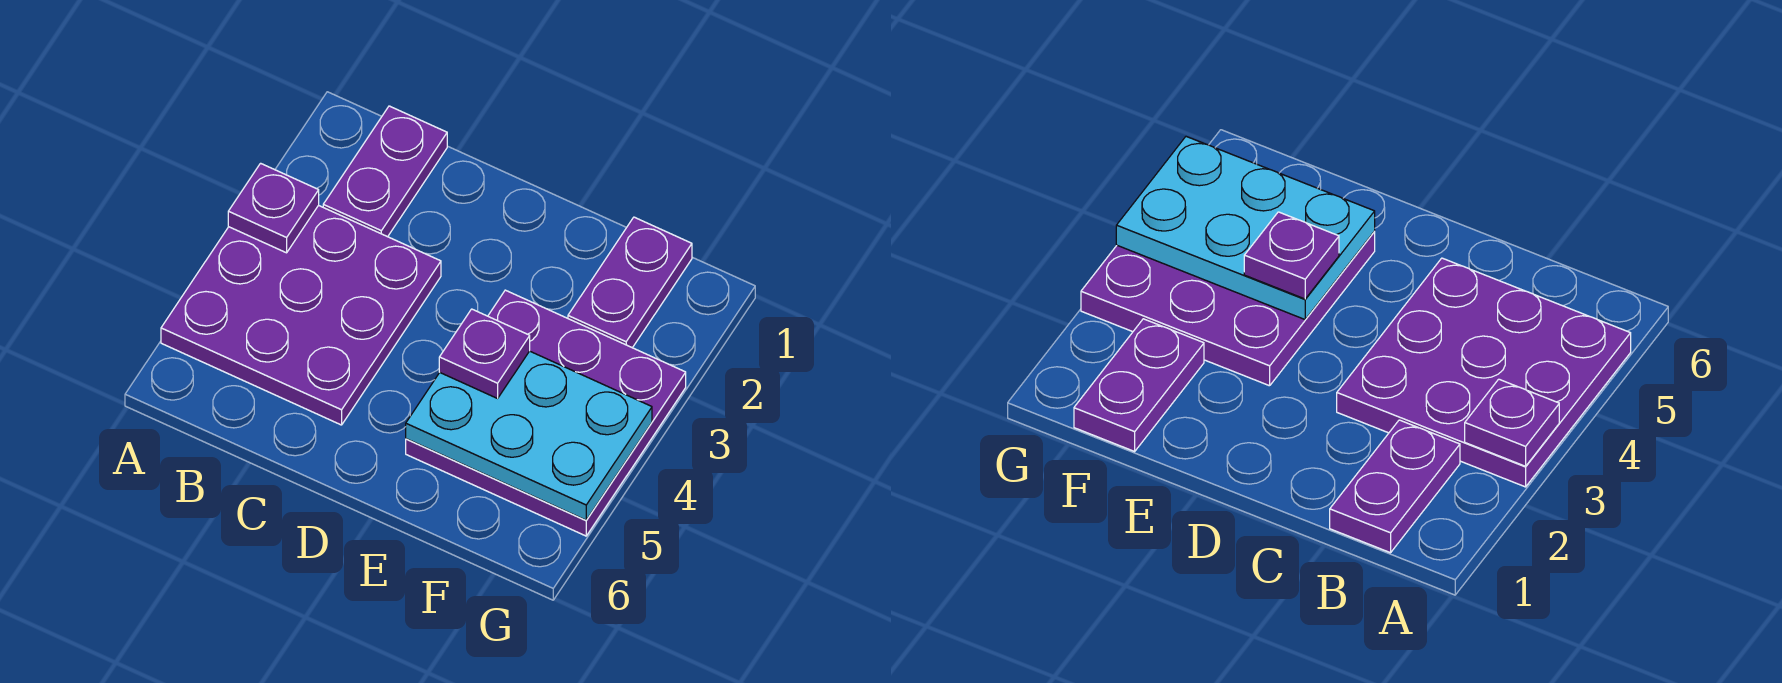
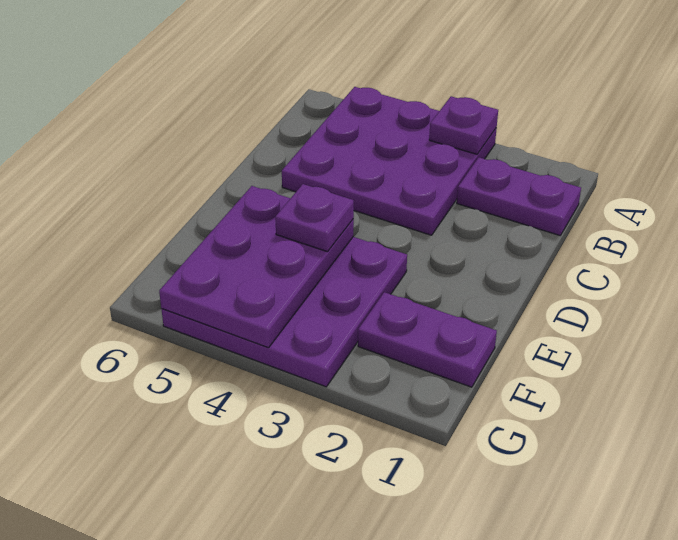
cyan 2x3 plate [406,351,652,520] -> purple 2x3 plate [159,186,354,348]

